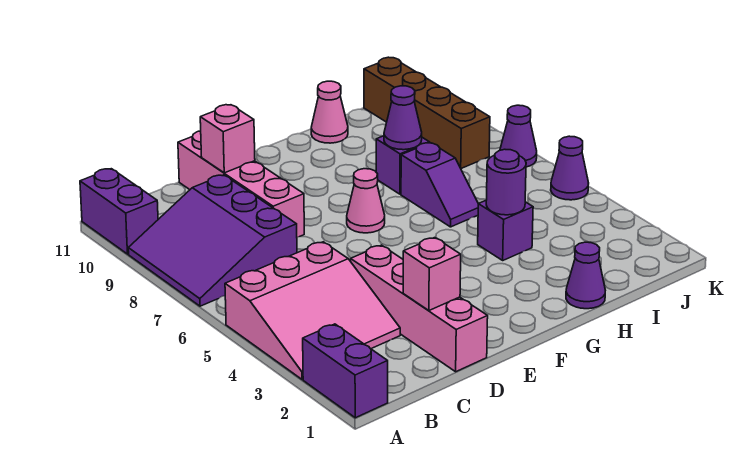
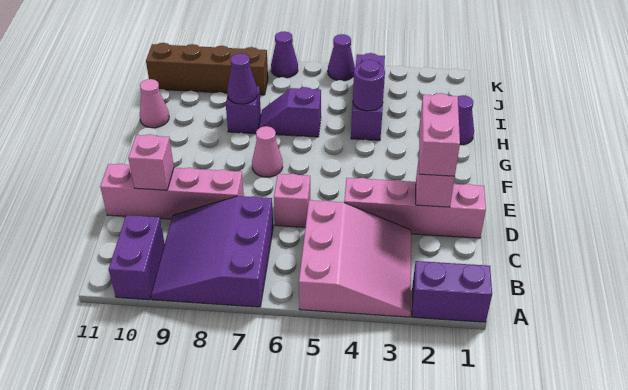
purple 3x3 slope [128,175,297,306] -> purple 3x3 slope turned to [151,196,273,307]
purple 1x2 brick [80,169,158,254] -> purple 1x2 brick turned to [109,215,165,300]
none -> pink 1x2 brick [419,93,460,177]
none -> pink 1x1 brick [274,174,310,227]
purple 1x1 brick [478,201,533,260] -> purple 1x3 brick [351,53,385,140]
purple 1x2 slope [401,143,478,227] -> purple 1x2 slope turned to [258,87,321,137]

